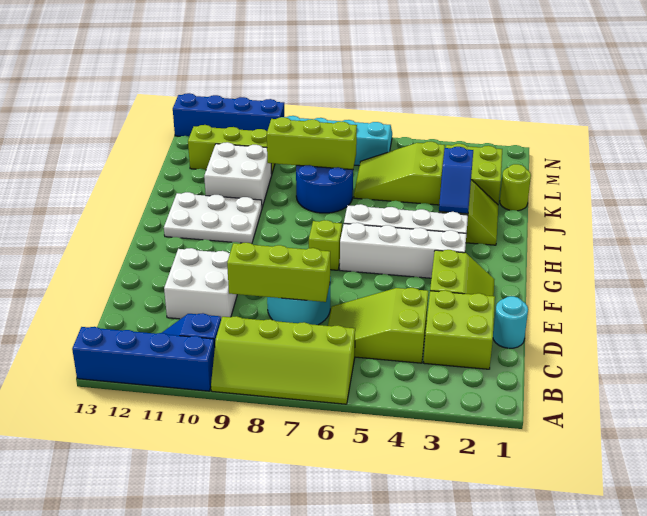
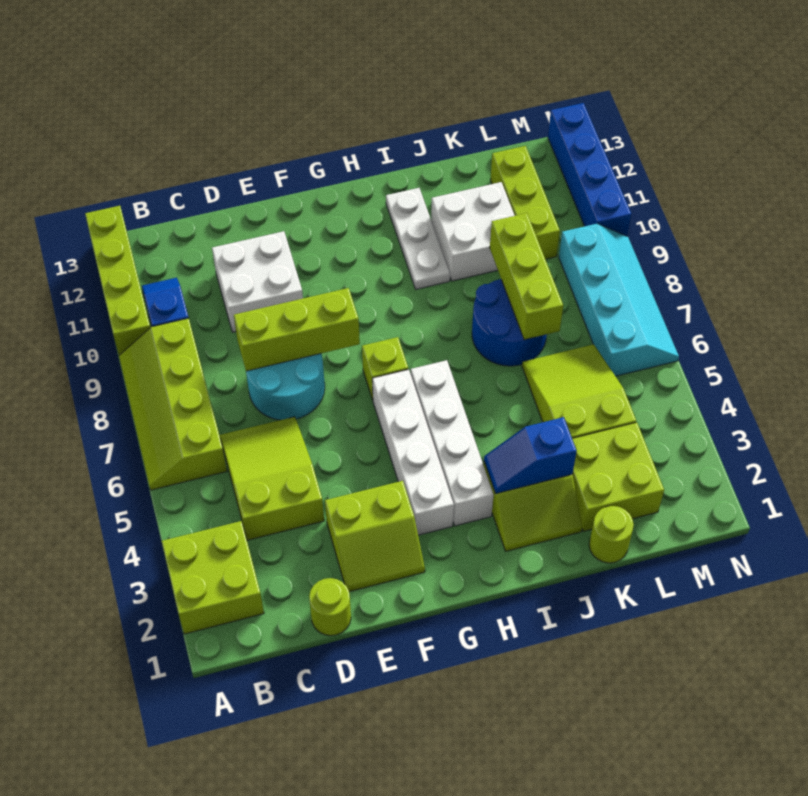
blue 1x4 brick [72,327,215,391] -> lime 1x4 brick [85,206,150,355]
lime 2x2 brick [423,290,495,369] -> lime 2x2 brick moved to [162,521,264,634]
cyan 1x1 round brick [493,296,528,348] -> lime 1x1 round brick [309,578,351,636]
lime 1x3 brick [227,243,330,302] -> lime 1x3 brick turned to [234,288,360,371]
white 2x3 plate [164,192,262,244] -> white 1x3 plate [386,188,450,289]

